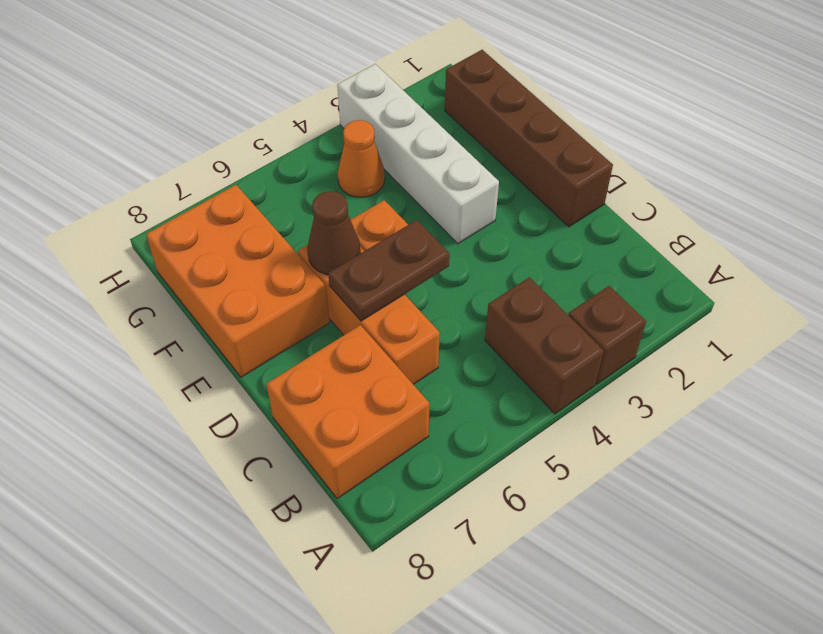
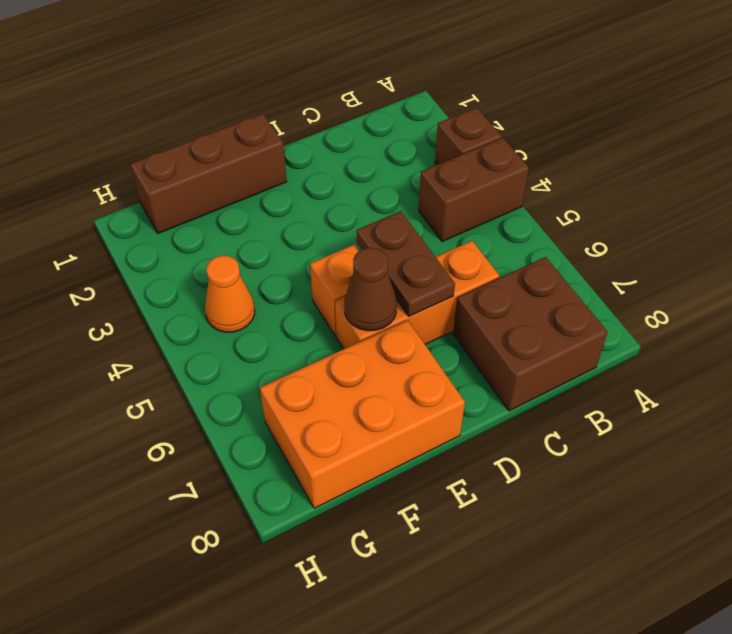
orange 2x2 brick [266,325,429,499] -> brown 2x2 brick [453,257,608,411]
brown 1x4 brick [445,50,613,227] -> brown 1x3 brick [130,114,287,233]
white 1x4 brick [337,64,499,244] -> none

